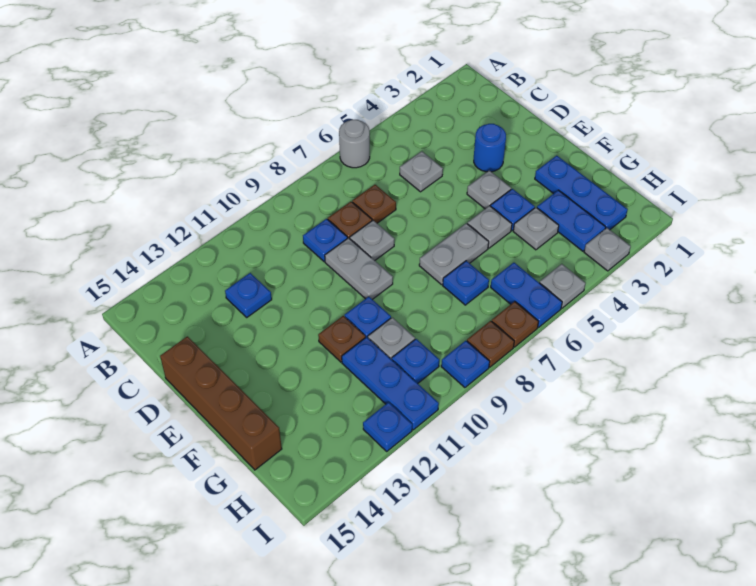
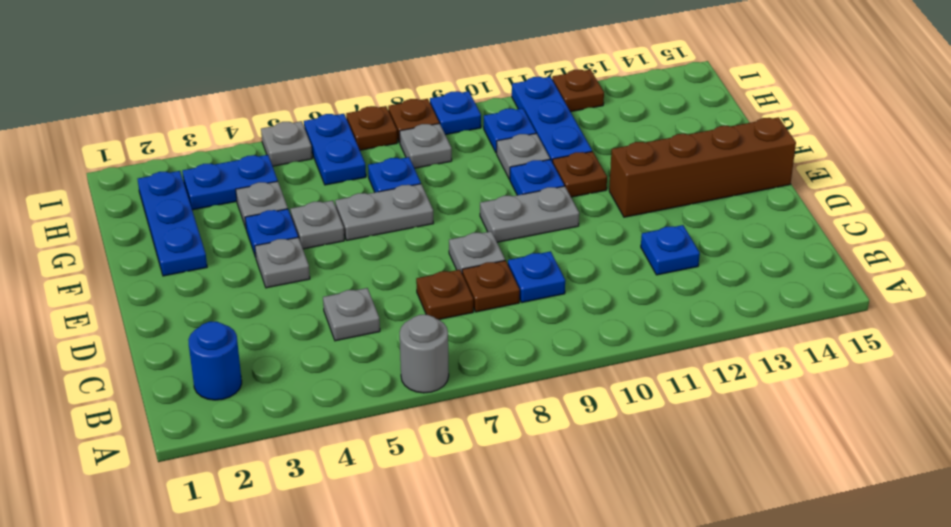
blue 1x1 round brick [474,124,506,172] -> blue 1x1 round brick moved to [188,322,242,400]
grey 1x2 plate [325,238,393,299] -> grey 1x2 plate turned to [480,186,579,242]
brown 1x4 brick [160,336,282,470] -> brown 1x4 brick turned to [609,117,796,217]
blue 1x2 plate [537,190,606,251] -> blue 1x2 plate turned to [182,155,278,210]
grey 1x1 plate [584,228,631,271] -> grey 1x1 plate moved to [400,123,452,168]
blue 1x1 plate [363,402,412,451] -> brown 1x1 plate [552,70,604,112]

